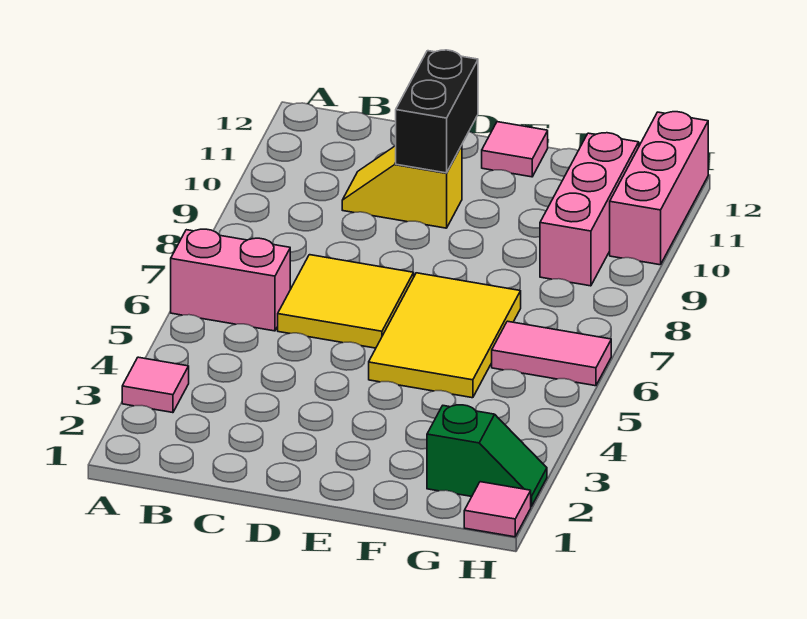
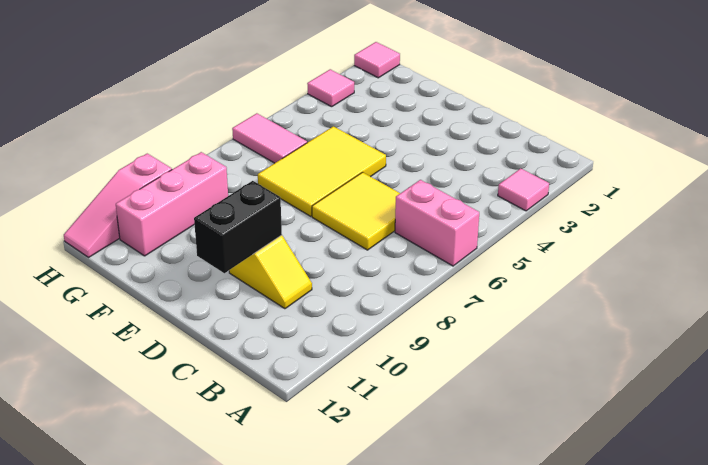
pink 1x1 tile [482,122,548,177] -> pink 1x1 tile moved to [307,69,354,107]
green 1x2 slope [427,405,547,506] -> none
pink 1x3 brick [610,112,708,265] -> pink 1x3 slope [64,154,172,257]

